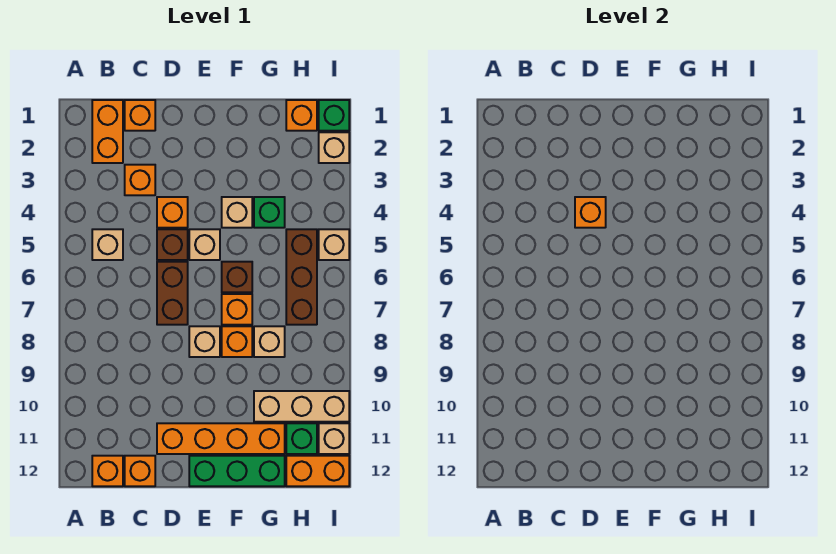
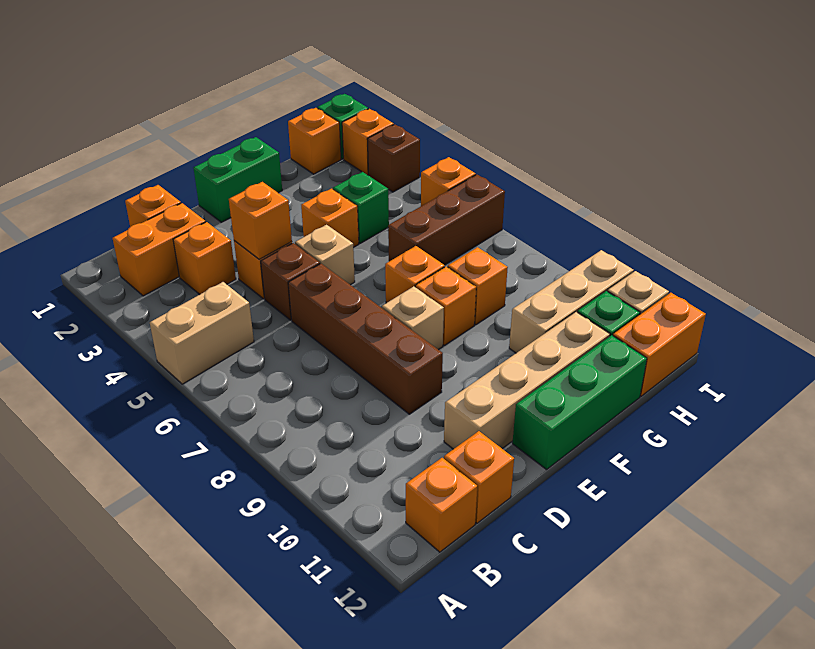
orange 1x2 brick [92,100,123,163] -> orange 1x2 brick turned to [113,203,205,296]
tan 1x1 brick [92,229,123,260] -> tan 1x2 brick [150,282,254,384]
brown 1x2 brick [157,262,188,325] -> brown 1x4 brick [288,264,443,414]
orange 1x4 brick [157,423,285,454] -> tan 1x4 brick [444,312,610,449]
none -> green 1x2 brick [194,137,282,222]
tan 1x1 brick [222,197,252,228] -> orange 1x1 brick [301,189,359,247]
brown 1x1 brick [222,262,252,292] -> brown 1x1 brick moved to [367,124,420,192]
tan 1x1 brick [254,326,285,357] -> orange 1x1 brick [448,247,508,325]
brown 1x3 brick [286,229,317,325] -> brown 1x3 brick turned to [388,175,505,265]
tan 1x1 brick [319,132,349,163] -> orange 1x1 brick [342,109,394,175]
tan 1x1 brick [319,229,349,260] -> orange 1x1 brick [421,157,476,206]

